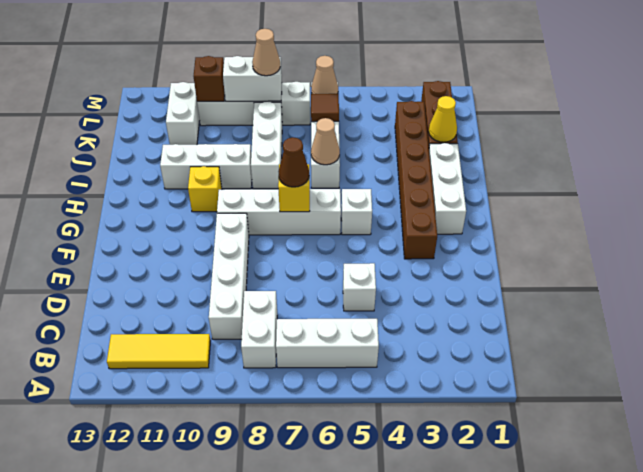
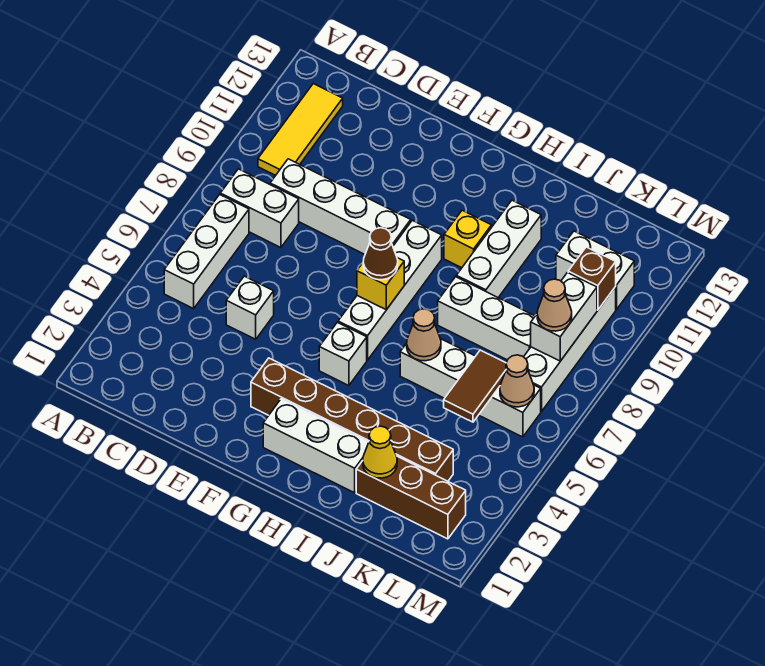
brown 1x1 tile [311,94,339,122] -> brown 1x2 tile [444,350,506,422]

